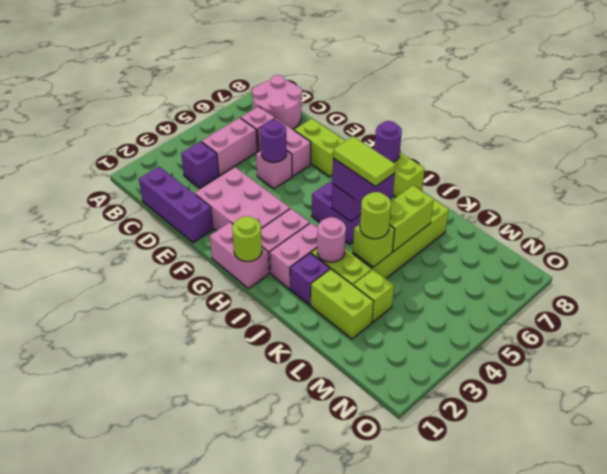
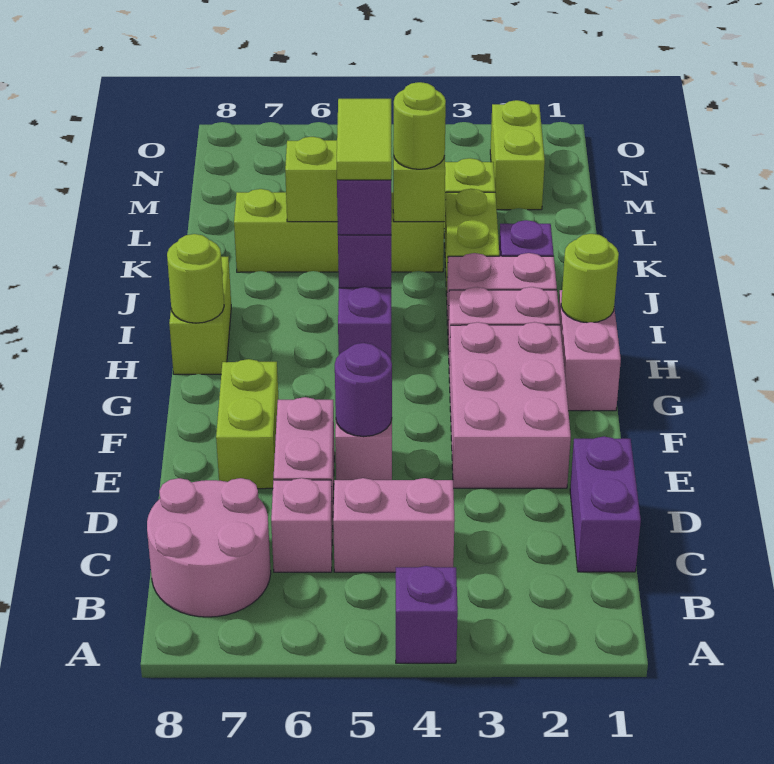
purple 1x3 brick [139,167,213,243] -> purple 1x2 brick [570,437,641,572]
purple 1x1 brick [181,142,219,188] -> purple 1x1 brick moved to [396,566,458,663]
purple 1x1 round brick [374,121,402,162] -> lime 1x1 round brick [167,234,224,323]
pink 1x1 round brick [317,217,346,262] -> none
lime 1x2 brick [311,269,374,339] -> lime 1x2 brick moved to [490,100,545,210]

